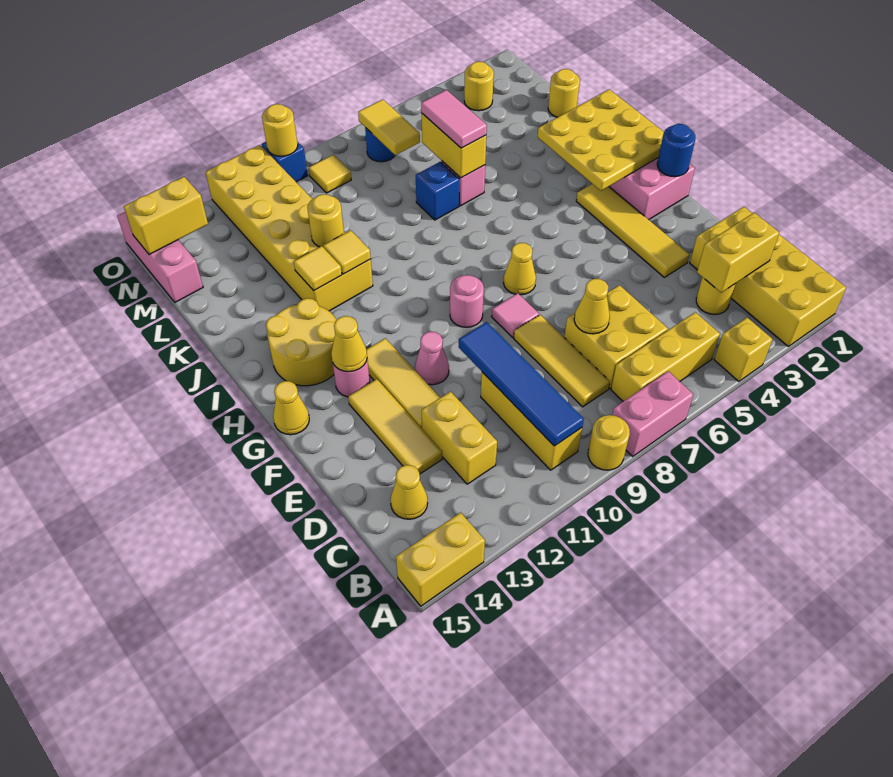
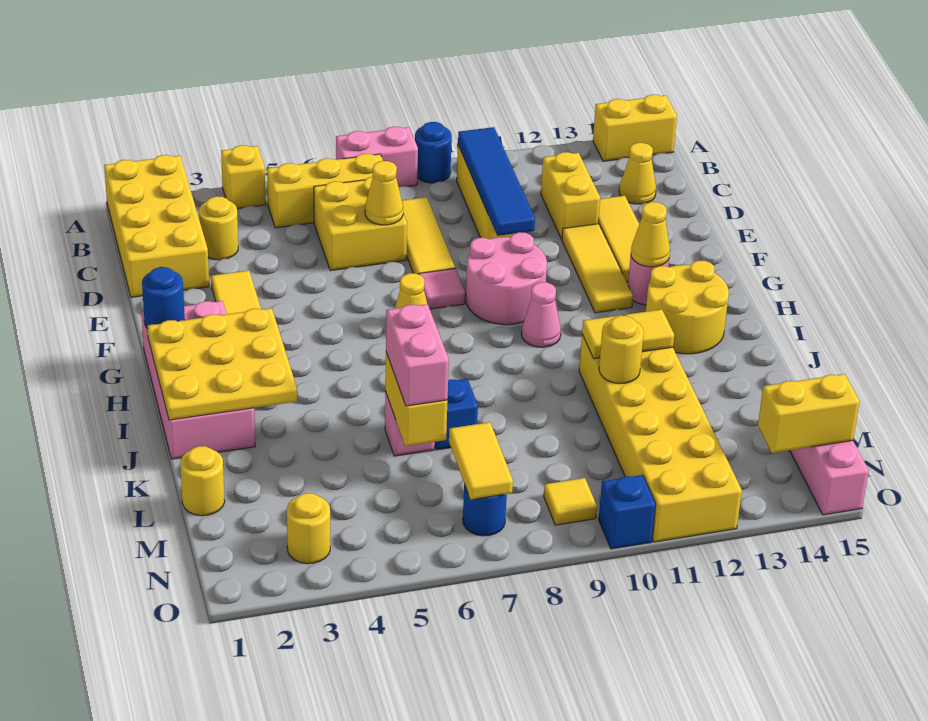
yellow 1x1 round brick [588,415,630,470] -> blue 1x1 round brick [415,122,452,183]
yellow 1x2 brick [697,213,779,293] -> none
pink 1x1 cone [415,332,449,385] -> pink 1x1 cone moved to [521,282,561,347]
pink 1x1 round brick [450,275,484,327] -> pink 2x2 round brick [466,232,547,325]
yellow 1x1 cone [273,381,309,435] -> none
pink 1x2 tile [421,90,487,148] -> pink 1x2 brick [386,304,449,406]
yellow 1x1 round brick [262,104,298,156] -> none

